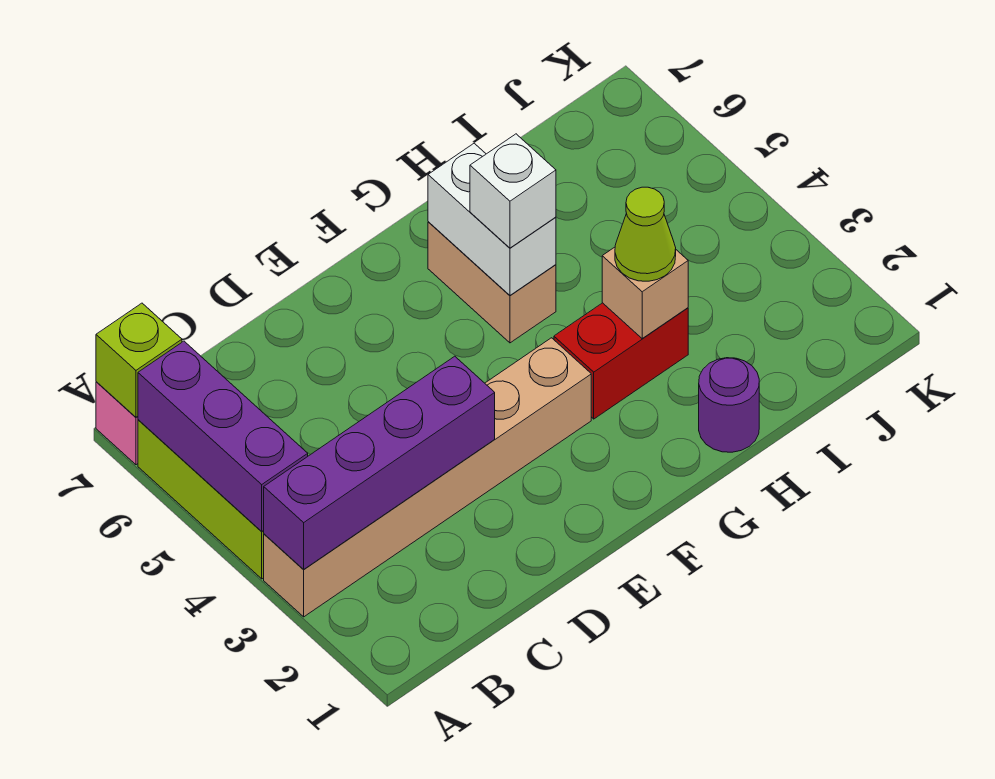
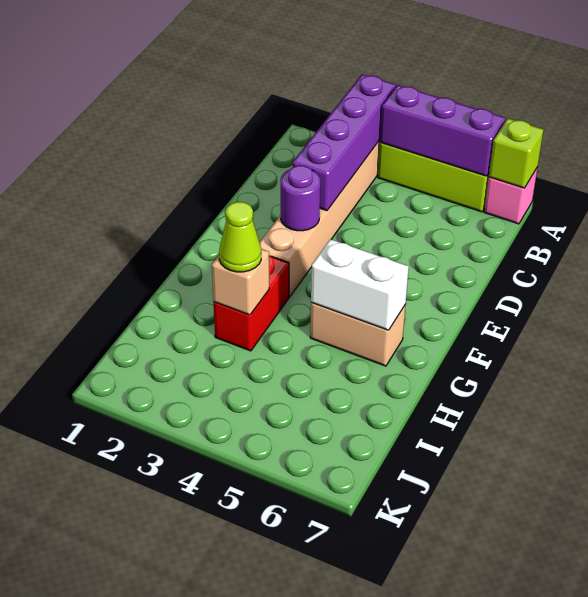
white 1x1 brick [470,134,556,248] -> none
purple 1x1 round brick [699,358,759,452] -> purple 1x1 round brick moved to [281,165,320,231]

